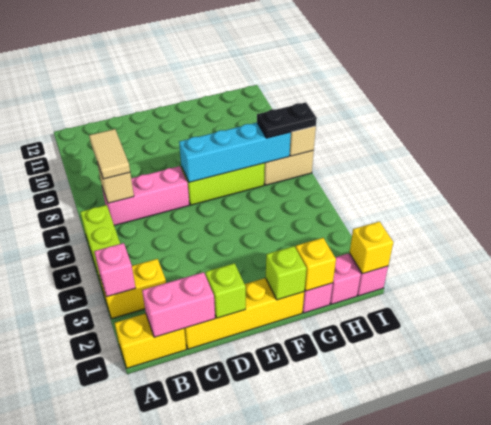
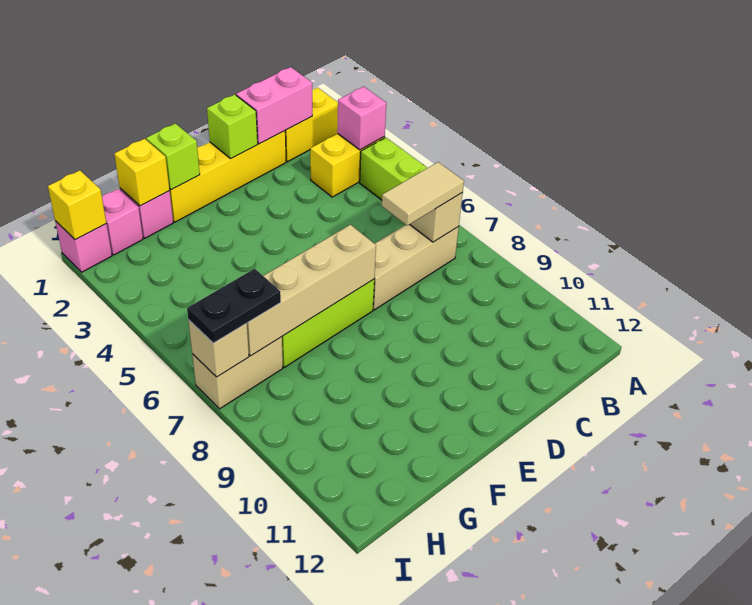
pink 1x3 brick [102,166,189,225] -> tan 1x3 brick [373,224,459,310]
tan 1x2 tile [89,129,130,179] -> tan 1x2 tile turned to [382,162,464,225]
cyan 1x4 brick [179,123,291,182] -> tan 1x4 brick [247,225,376,356]

